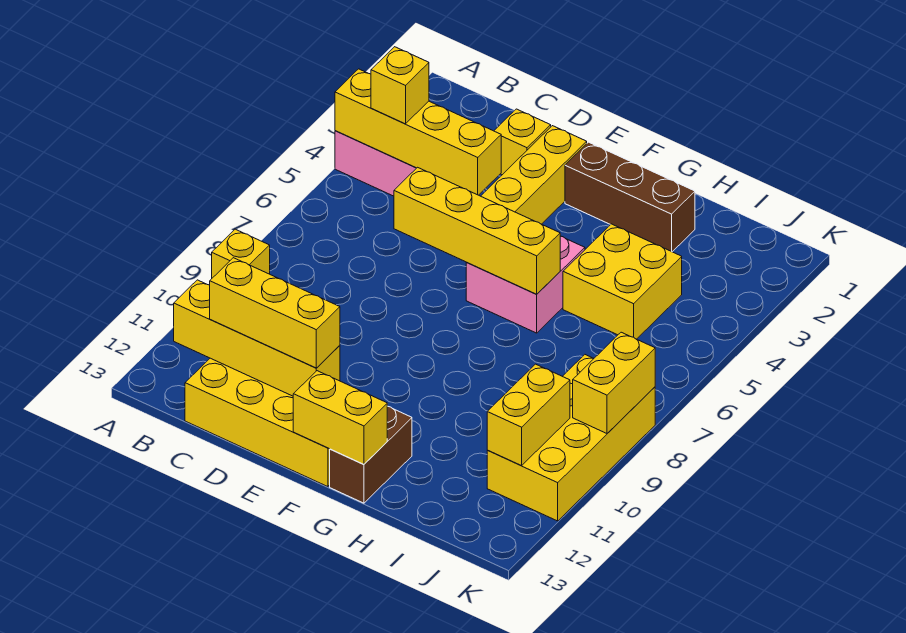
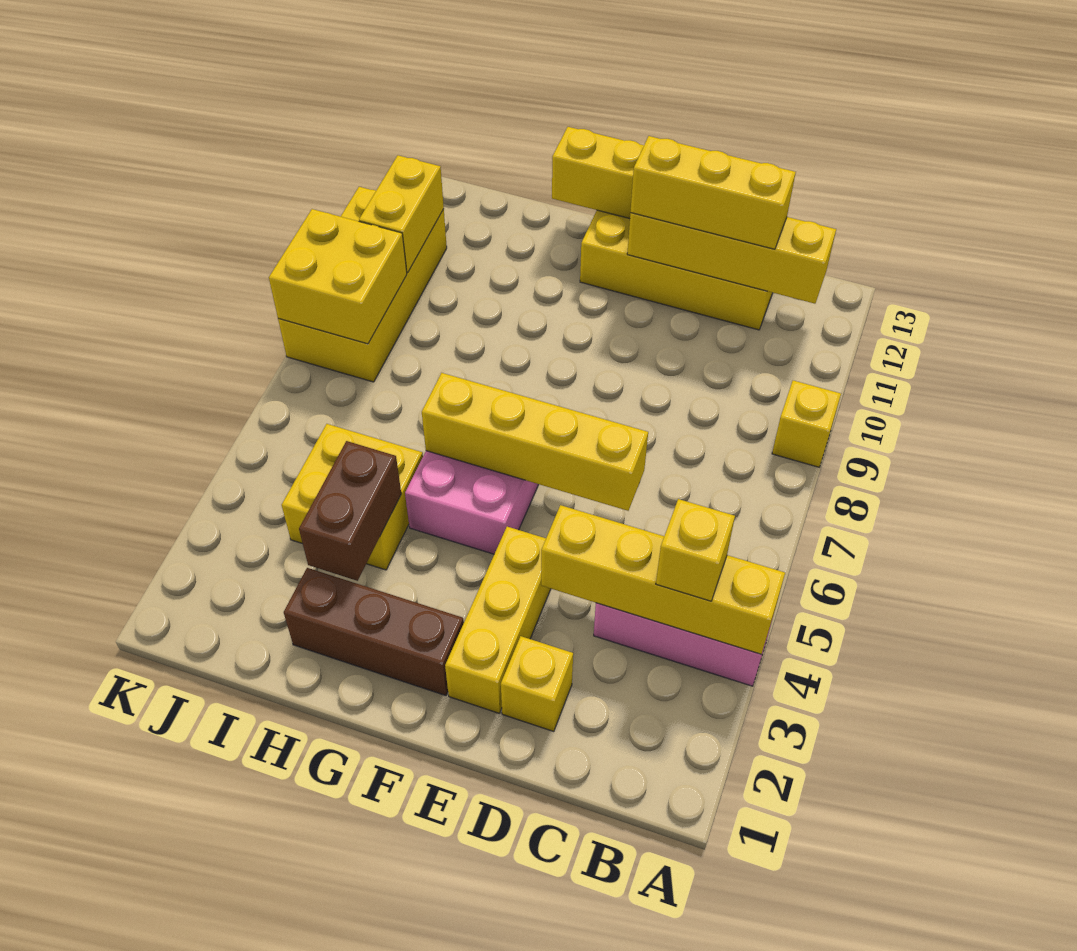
brown 1x2 brick [330,406,412,503] -> brown 1x2 brick moved to [299,441,401,581]
yellow 1x2 brick [573,332,655,433] -> yellow 2x2 brick [269,209,407,344]

